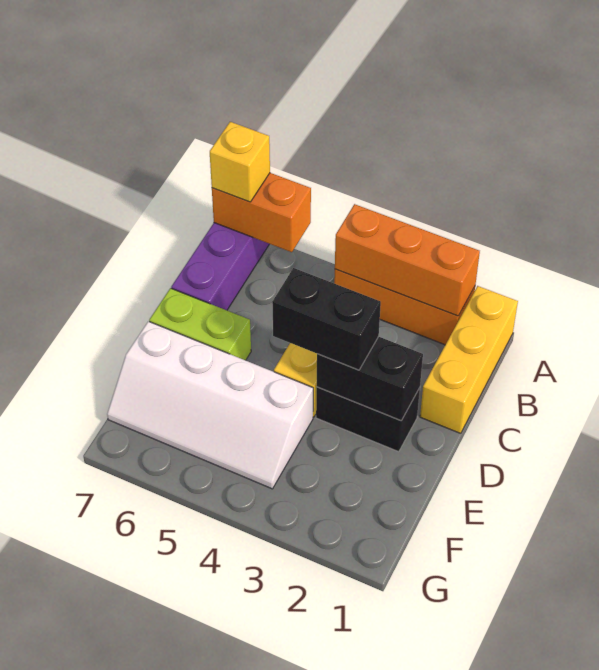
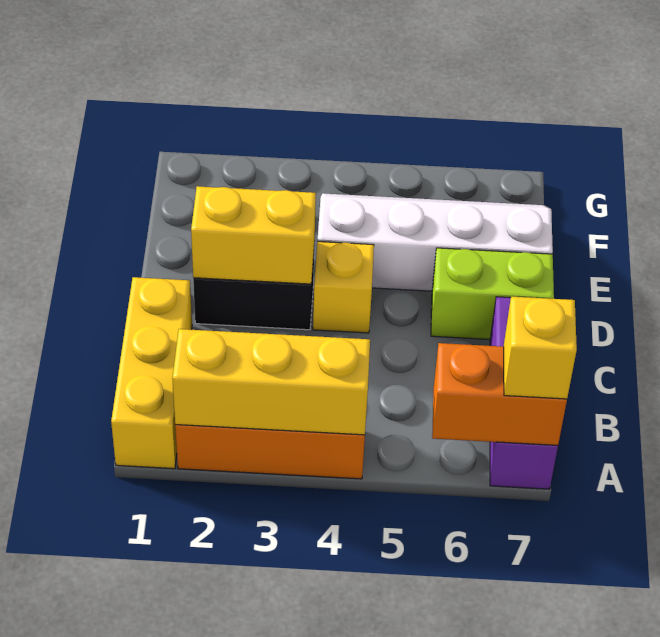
orange 1x3 brick [335,204,480,316] -> yellow 1x3 brick [172,329,370,435]
black 1x2 brick [316,337,423,421] -> yellow 1x2 brick [191,186,316,284]
black 1x2 brick [272,268,381,370] -> none

